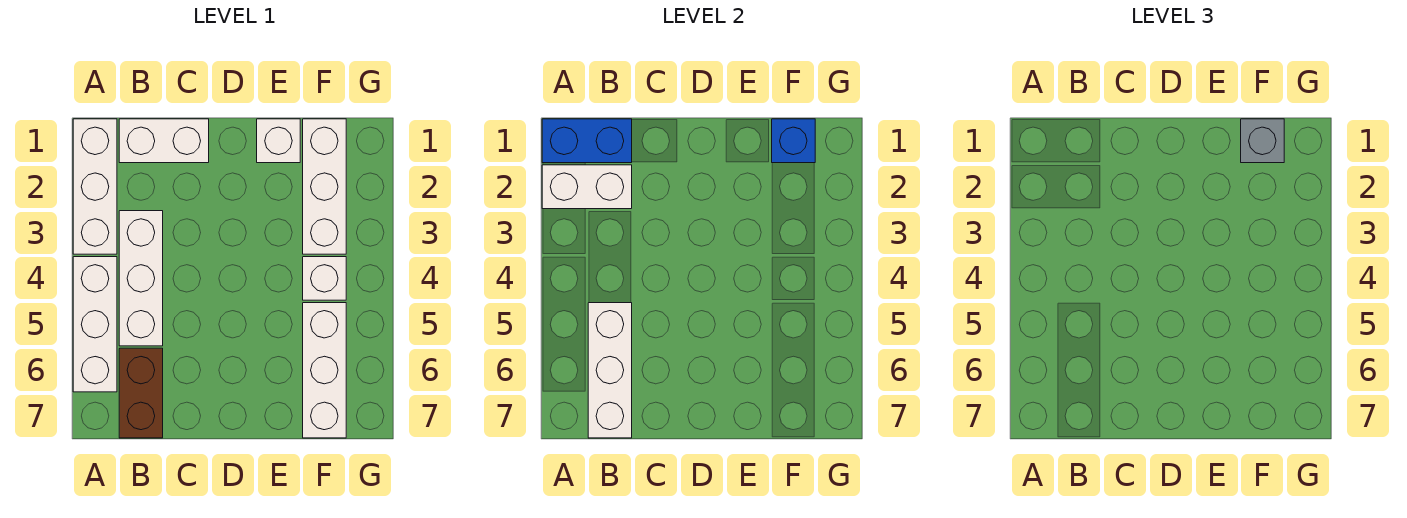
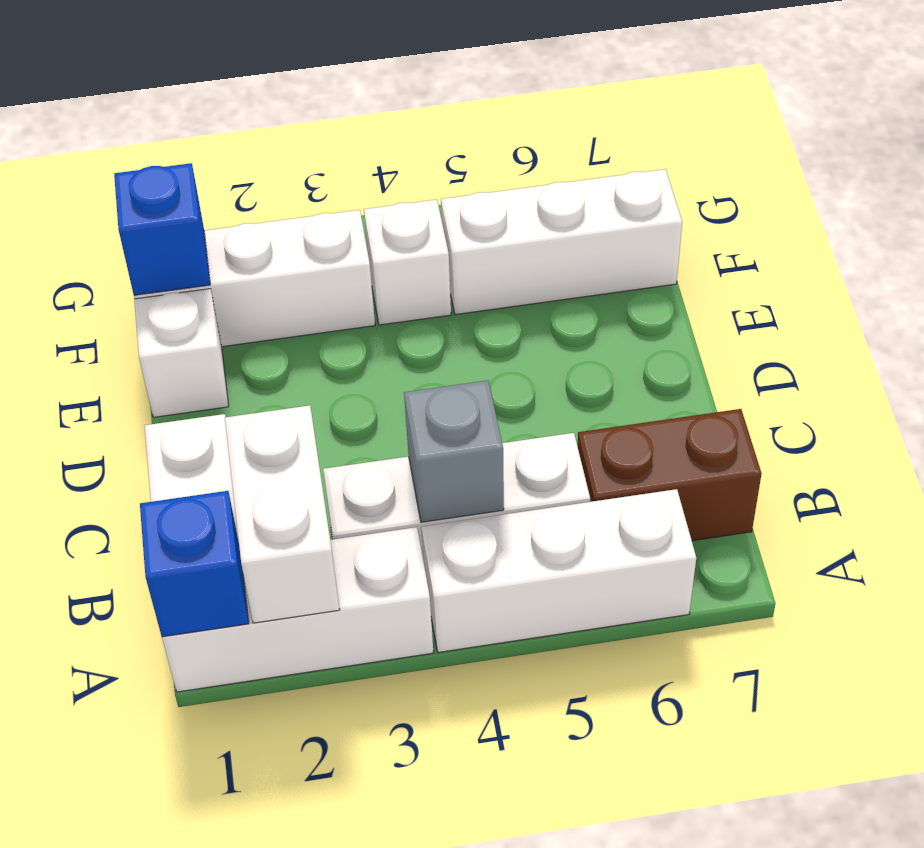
blue 1x2 brick [542,119,632,163] -> blue 1x1 brick [140,491,249,637]
white 1x3 brick [588,303,632,438] -> none
grey 1x1 brick [1241,119,1284,163] -> grey 1x1 brick moved to [404,380,504,522]

